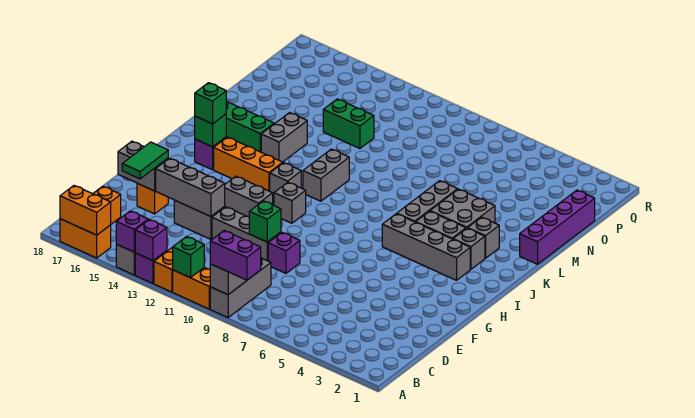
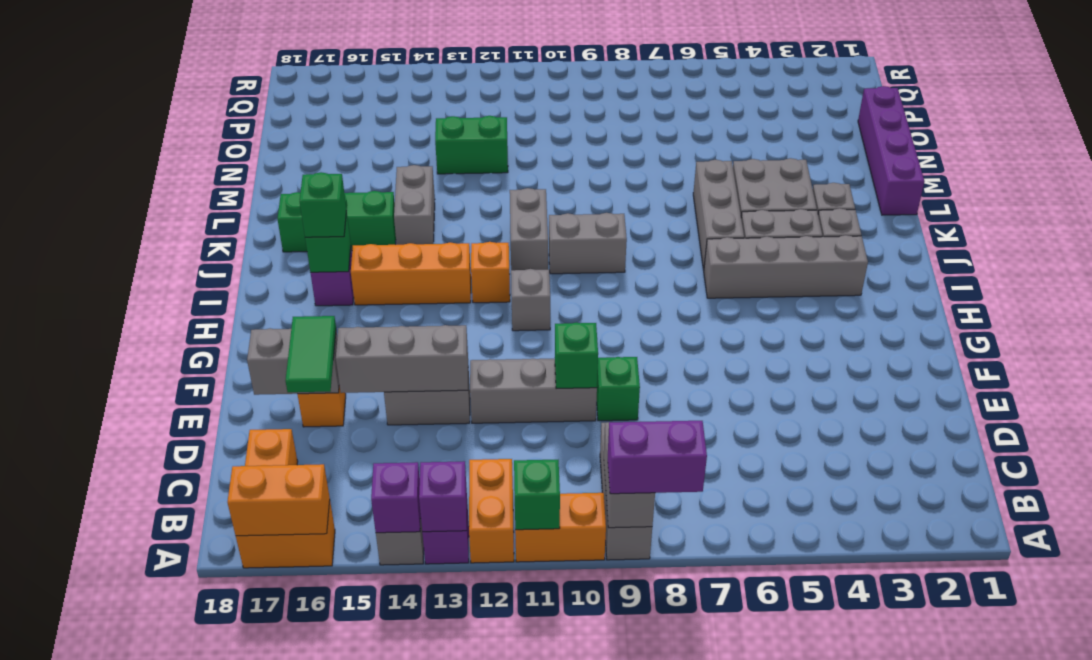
purple 1x1 brick [268,232,300,273] -> green 1x1 brick [597,357,640,421]
grey 1x2 brick [224,176,273,217] -> grey 1x2 brick moved to [549,213,627,274]
grey 1x1 brick [270,163,301,198] -> orange 1x1 brick [471,242,510,303]

